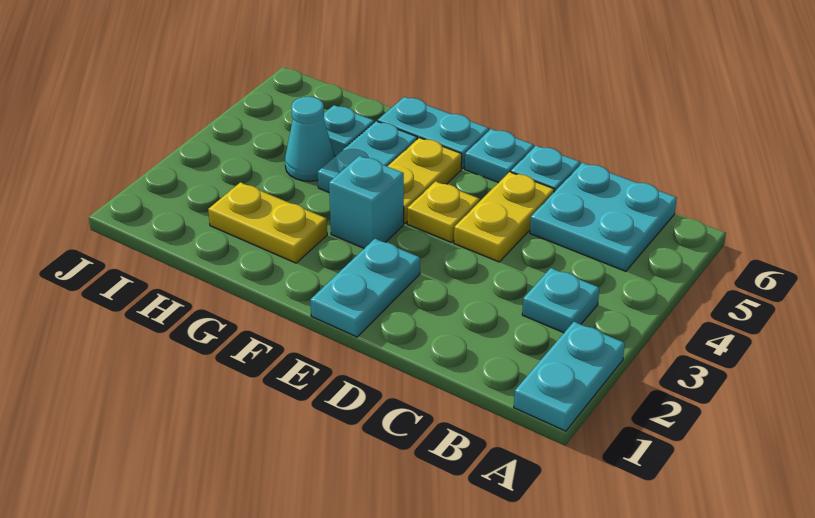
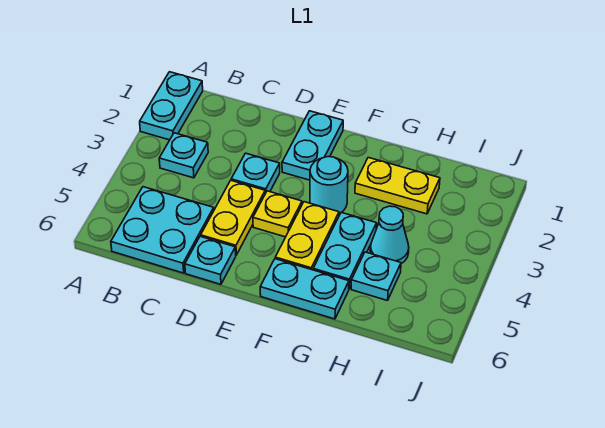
cyan 1x1 plate [465,129,534,183] -> cyan 1x1 plate moved to [231,153,280,193]
cyan 1x1 brick [329,156,404,248] -> cyan 1x1 round brick [310,157,348,214]

